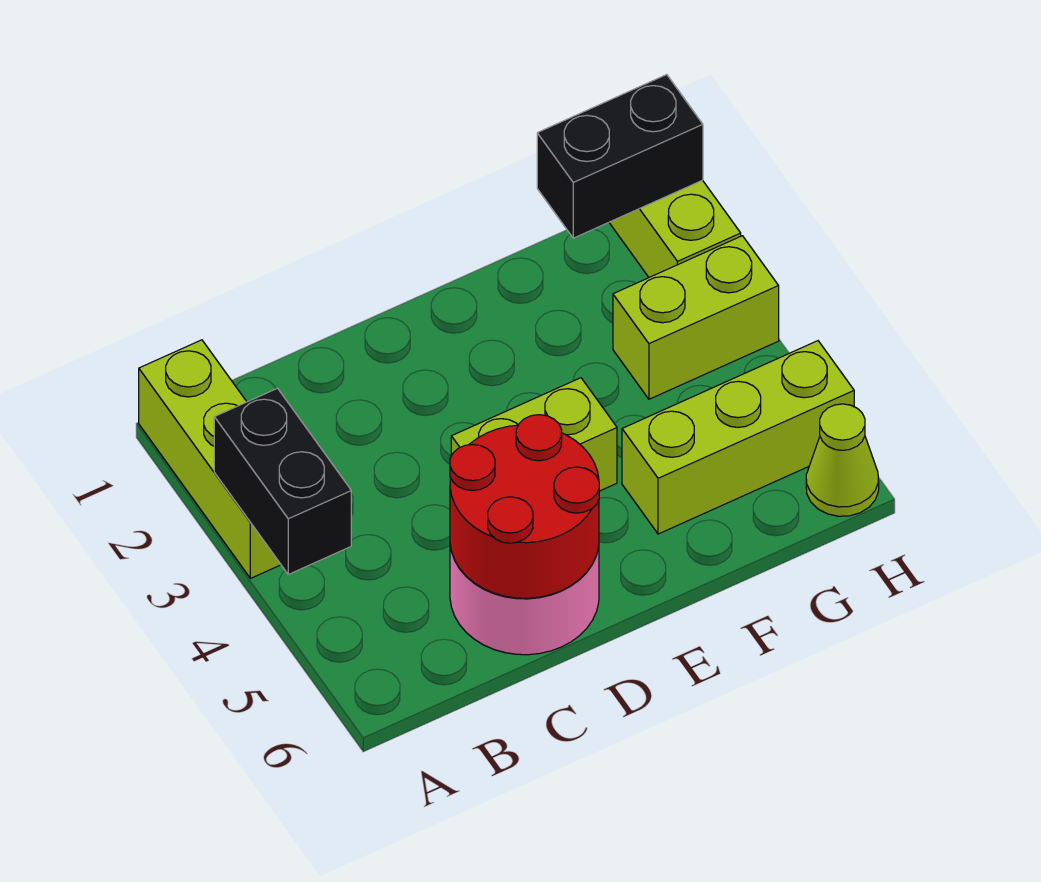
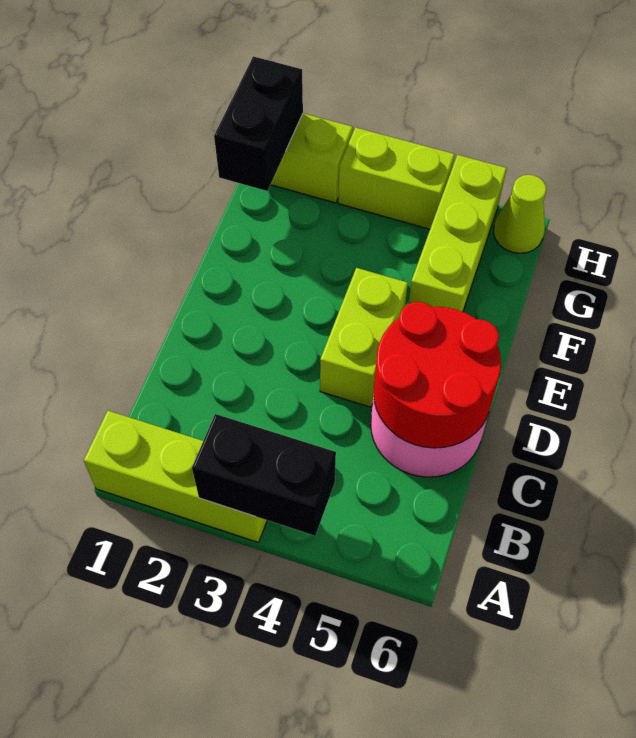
lime 1x2 brick [613,236,779,399] -> lime 1x2 brick turned to [338,127,455,229]

